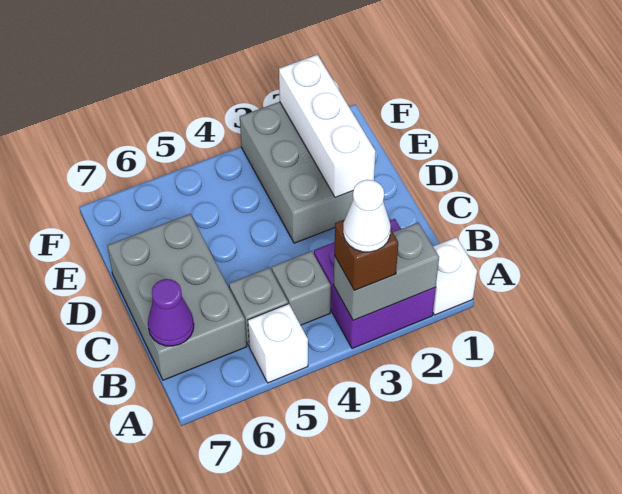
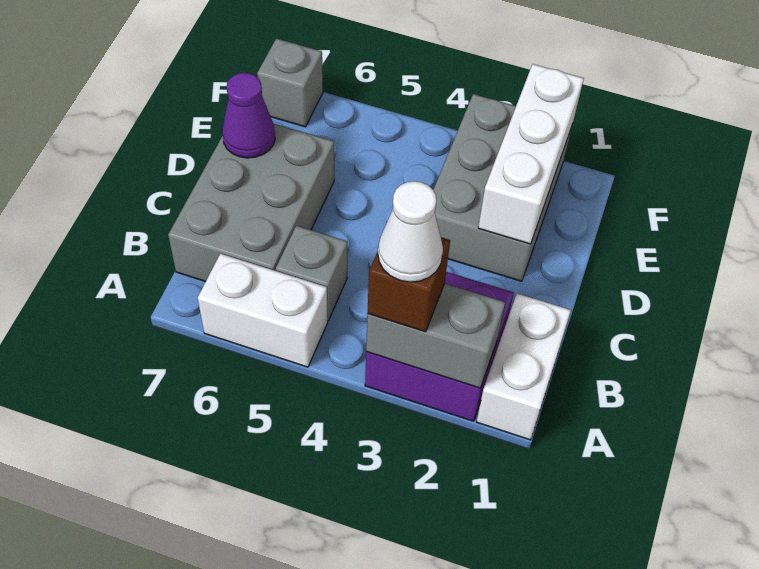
white 1x1 brick [433,237,477,315] -> white 1x2 brick [477,293,571,440]
white 1x1 brick [248,304,308,383] -> white 1x2 brick [198,254,328,367]
grey 1x1 brick [272,251,331,325] -> grey 1x1 brick moved to [257,39,323,127]
purple 1x1 cone [148,279,194,346] -> purple 1x1 cone moved to [222,73,275,158]

